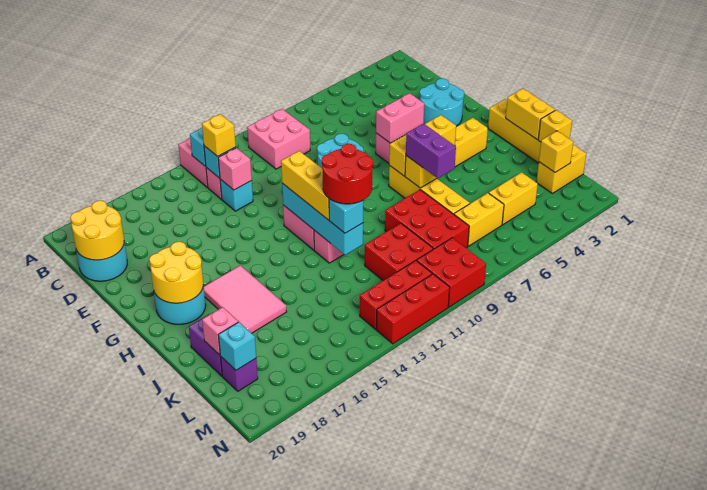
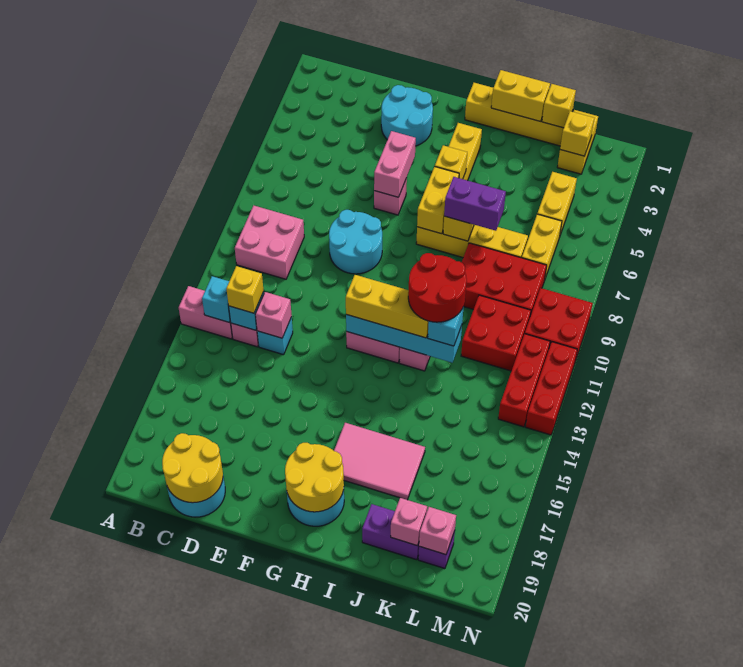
cyan 1x1 brick [218,322,256,370] -> pink 1x1 brick [419,507,456,555]

